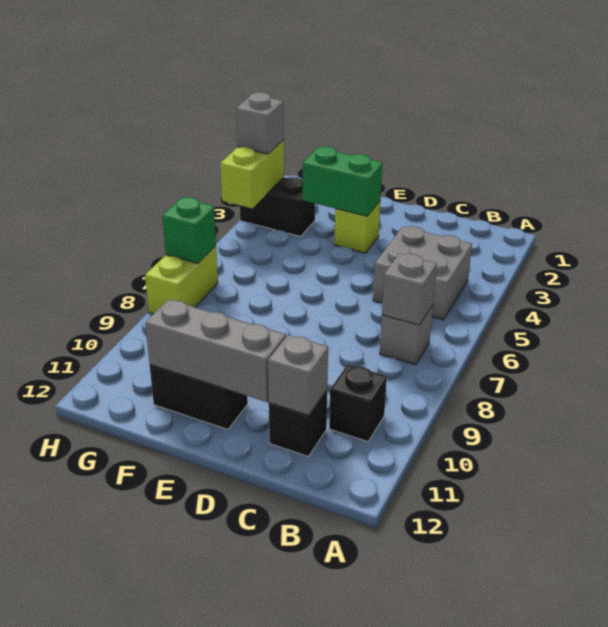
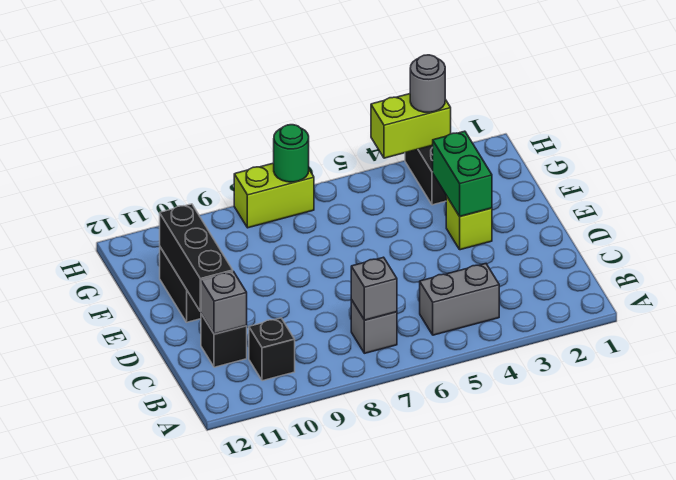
grey 2x2 brick [373,226,472,320] -> grey 1x2 brick [420,264,499,335]
grey 1x3 brick [145,299,286,402] -> black 1x3 brick [160,204,233,312]
grey 1x1 brick [236,92,283,154] -> grey 1x1 round brick [410,55,445,112]
green 1x1 brick [162,197,216,263] -> green 1x1 round brick [274,125,309,182]

